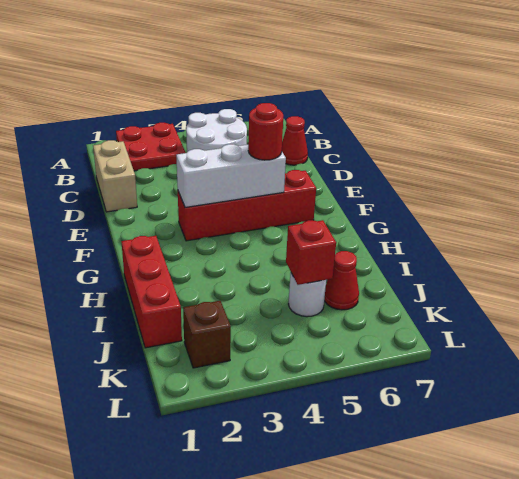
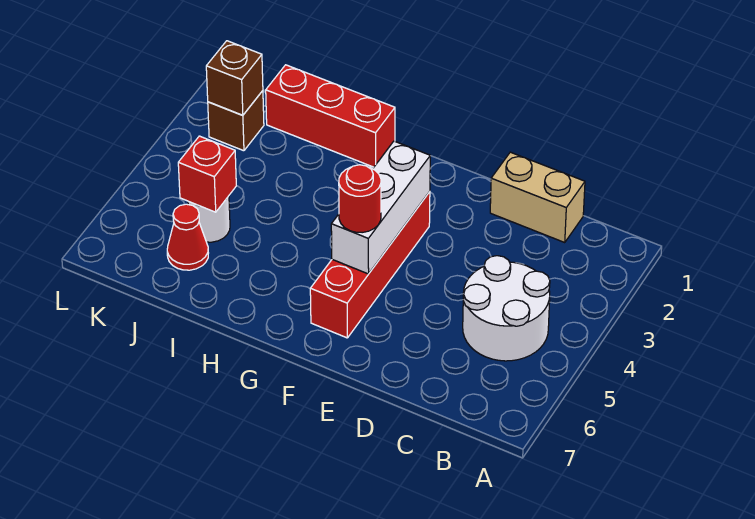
red 2x2 plate [116,123,186,171] -> none
red 1x1 cone [282,116,308,165] -> none
none -> brown 1x1 brick [206,41,263,115]

